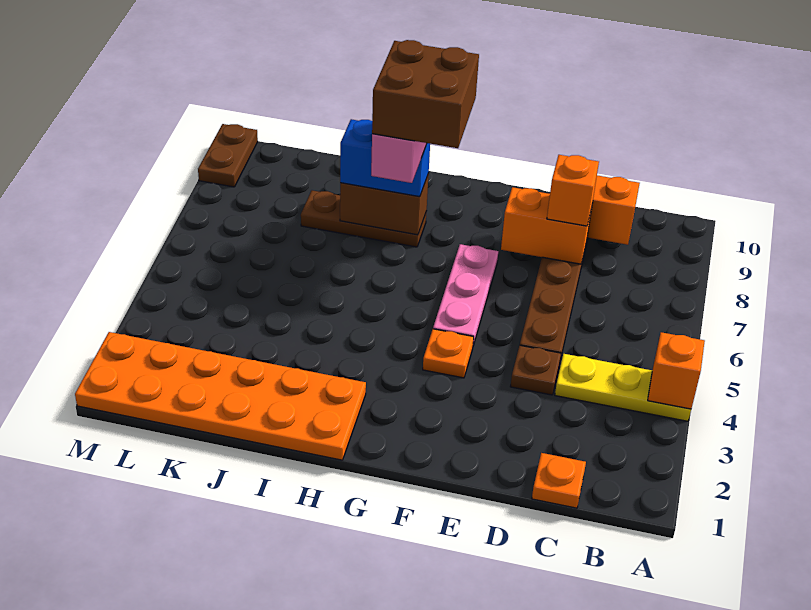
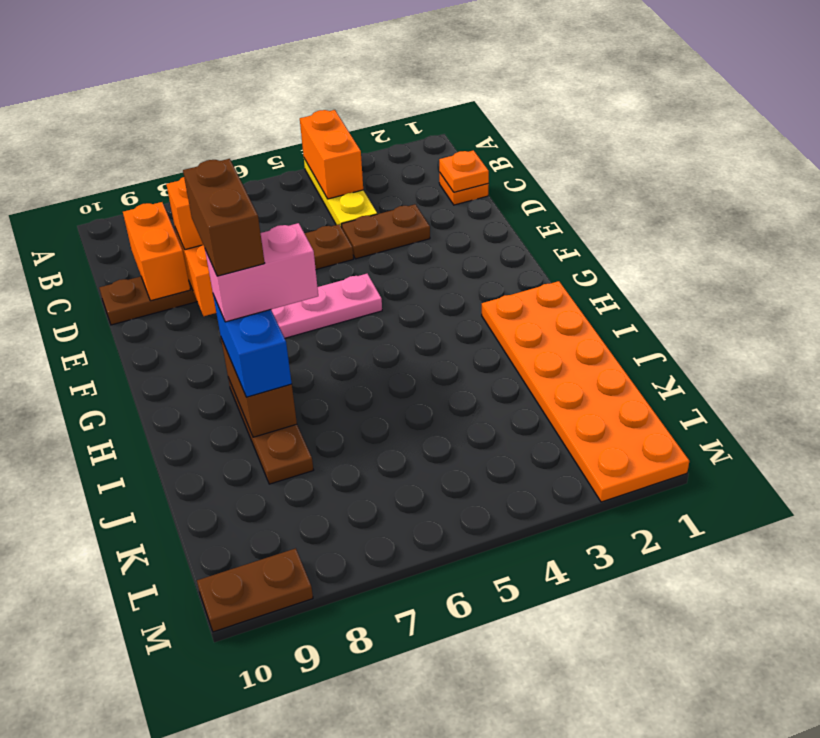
orange 1x1 brick [648,332,705,409] -> orange 1x2 brick [300,110,363,199]
brown 1x1 plate [510,345,561,395] -> brown 1x2 plate [341,204,430,259]
orange 1x1 plate [423,329,474,378] -> orange 1x1 plate moved to [439,150,489,192]
brown 2x2 brick [372,40,479,148] -> brown 1x2 brick [183,159,265,276]

